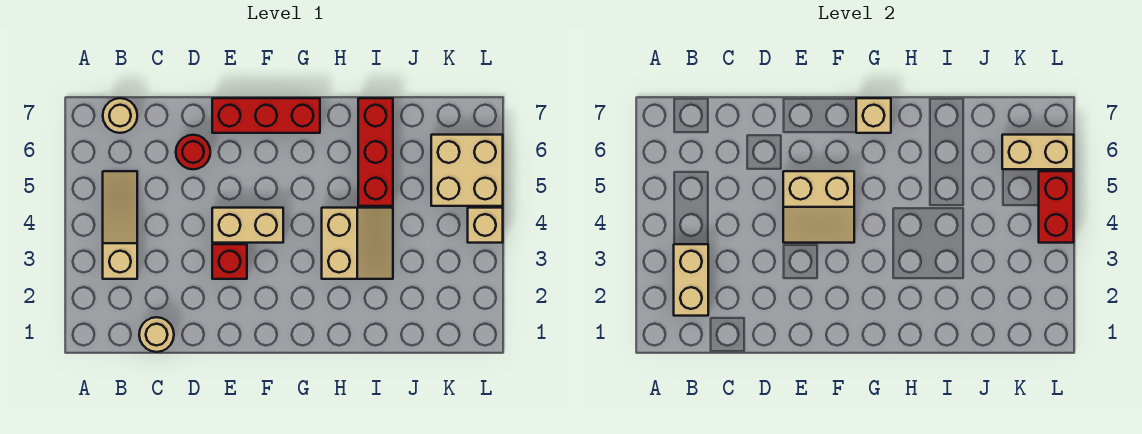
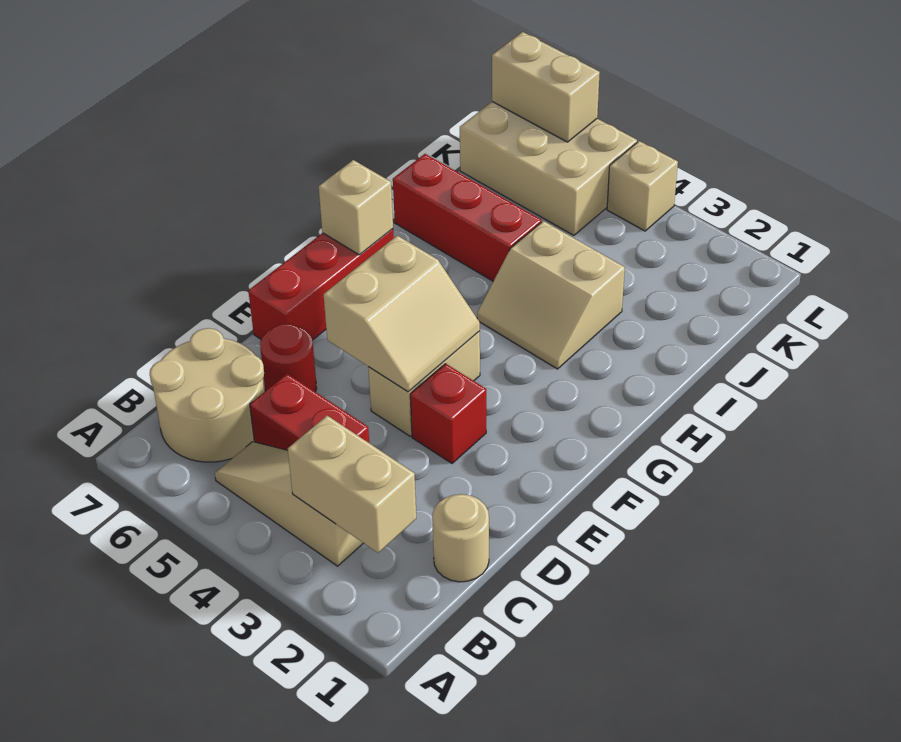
tan 1x1 round brick [103,98,137,133] -> tan 2x2 round brick [150,328,265,462]
tan 2x2 slope [322,208,393,279] -> tan 2x2 slope turned to [477,221,625,369]
tan 2x2 brick [431,135,503,206] -> tan 2x3 brick [460,102,637,235]
tan 1x2 brick [1002,135,1074,169] -> tan 1x2 brick turned to [492,32,600,142]
red 1x2 brick [1039,171,1074,243] -> red 1x2 brick moved to [250,374,369,450]

